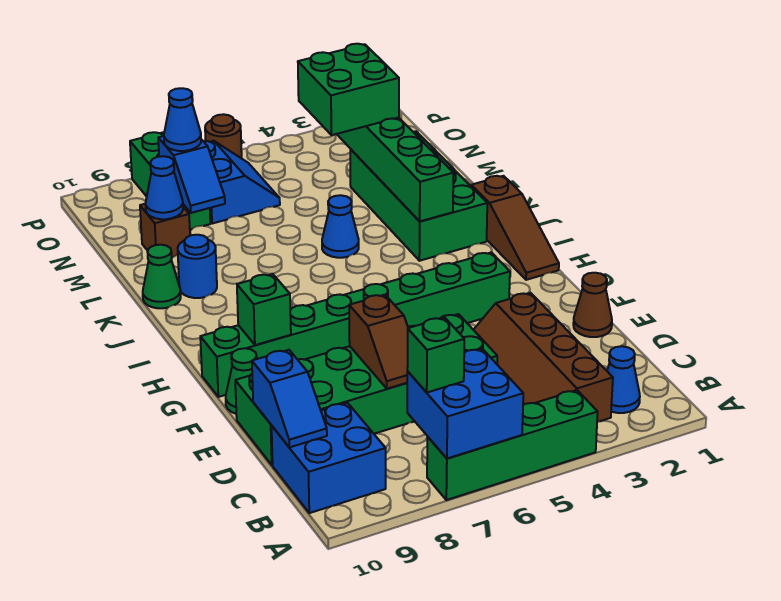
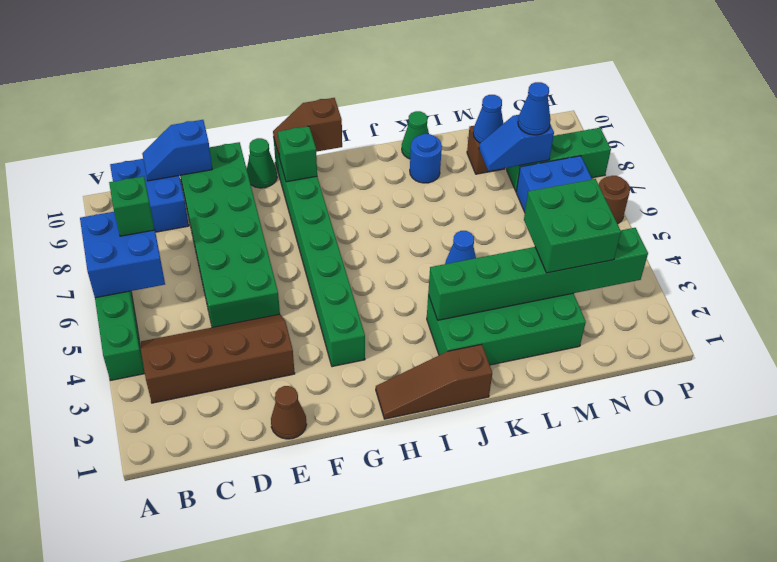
blue 1x1 cone [607,346,640,413] -> none
brown 1x2 slope [349,295,408,389] -> brown 1x2 slope moved to [273,98,342,158]

